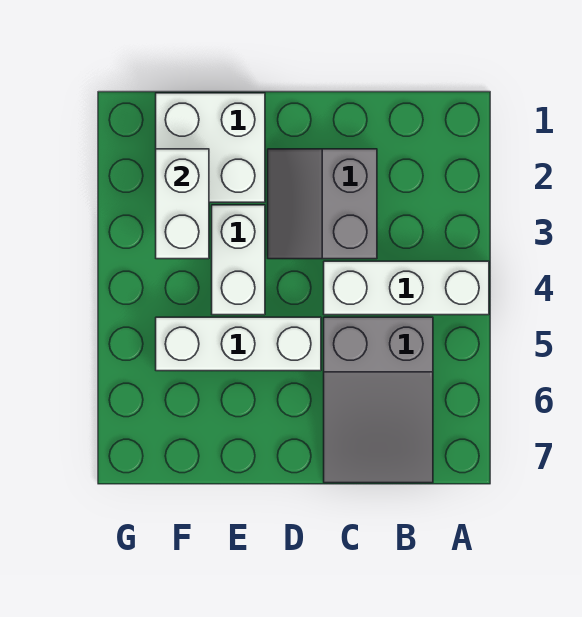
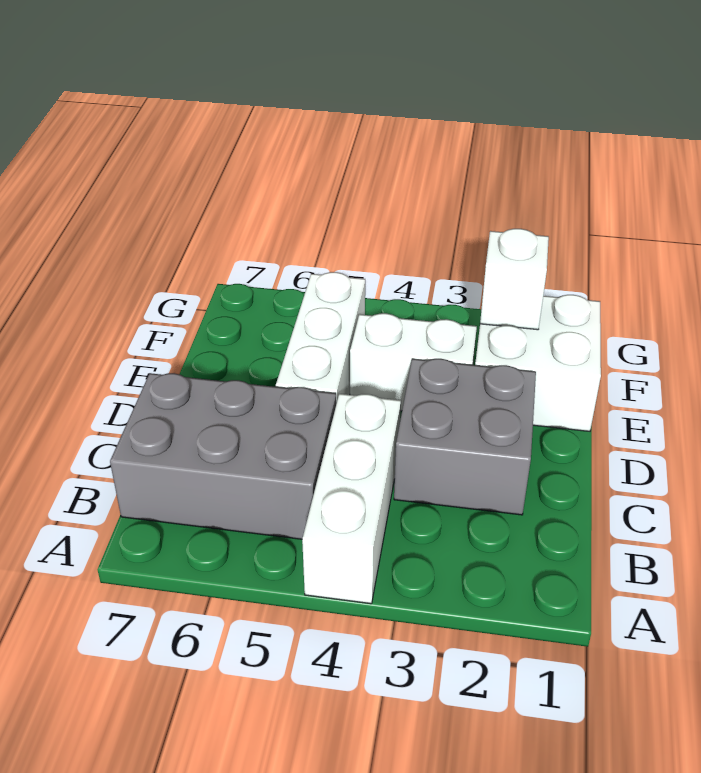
grey 2x3 slope [324,317,433,483] -> grey 2x3 brick [110,373,336,539]
grey 2x2 slope [268,149,377,259] -> grey 2x2 brick [394,359,536,515]
white 1x2 brick [156,149,209,259] -> white 1x1 brick [480,229,549,330]

